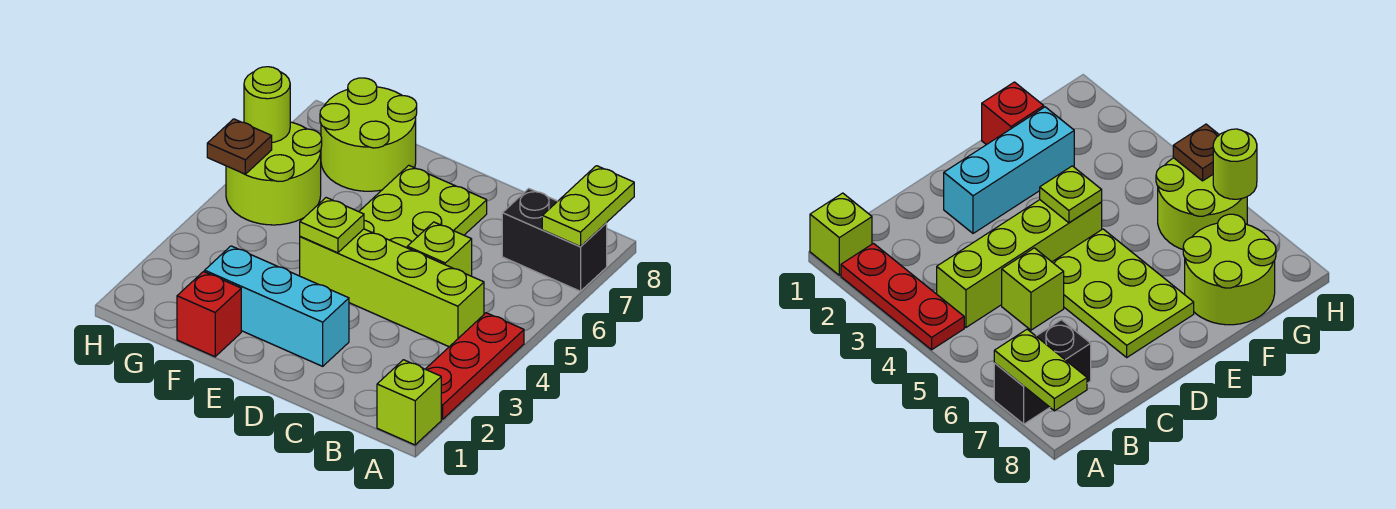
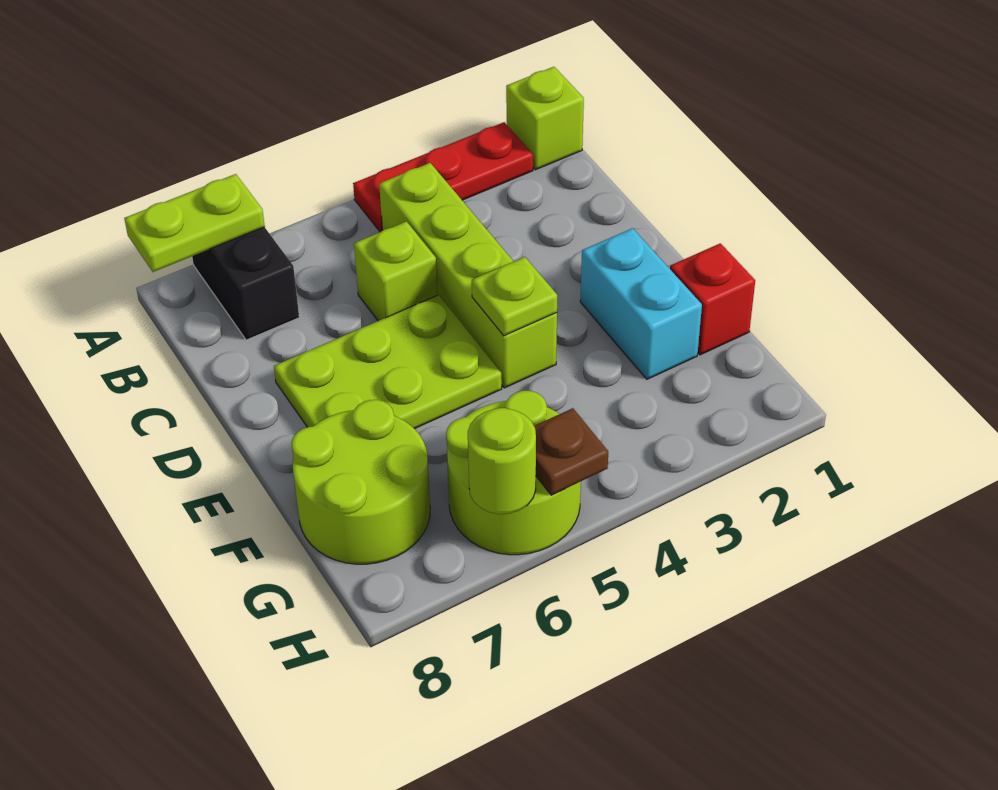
cyan 1x3 brick [205,246,349,366] -> cyan 1x2 brick [580,228,702,379]

